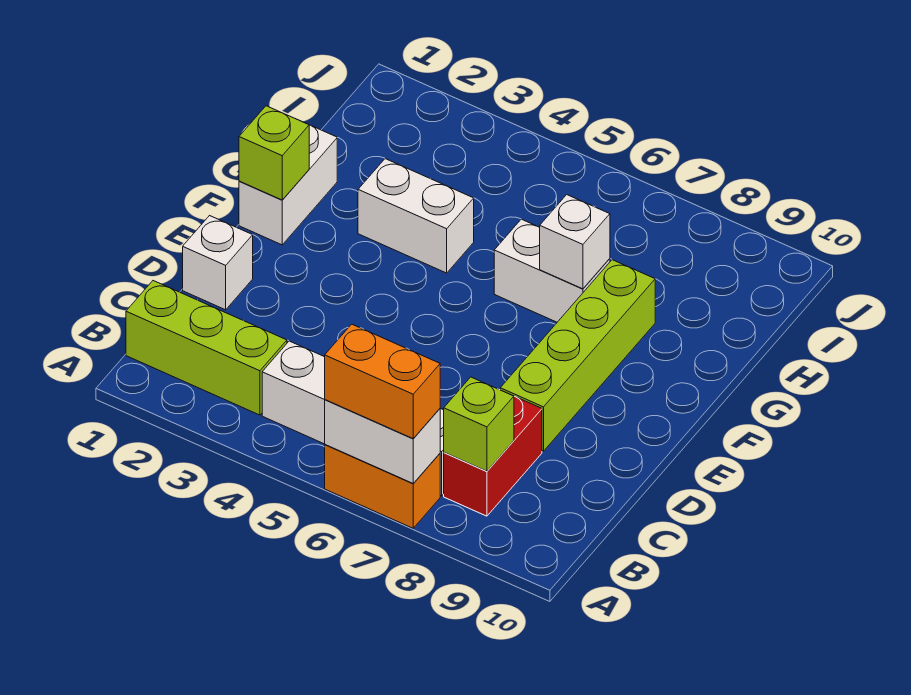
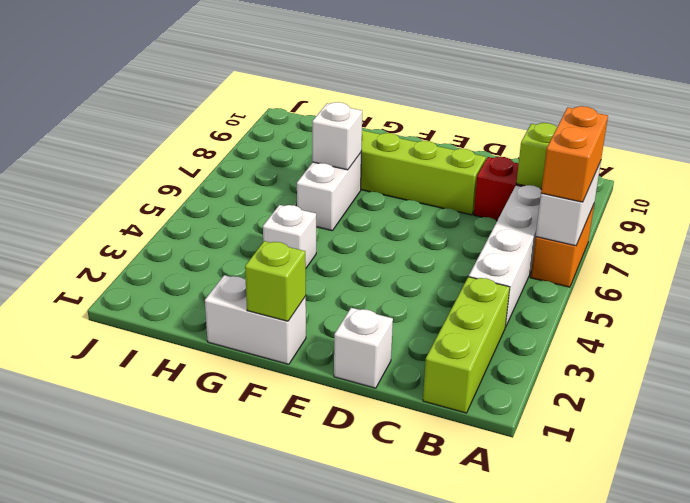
white 1x2 brick [358,159,474,273] -> white 1x1 brick [263,205,316,268]

